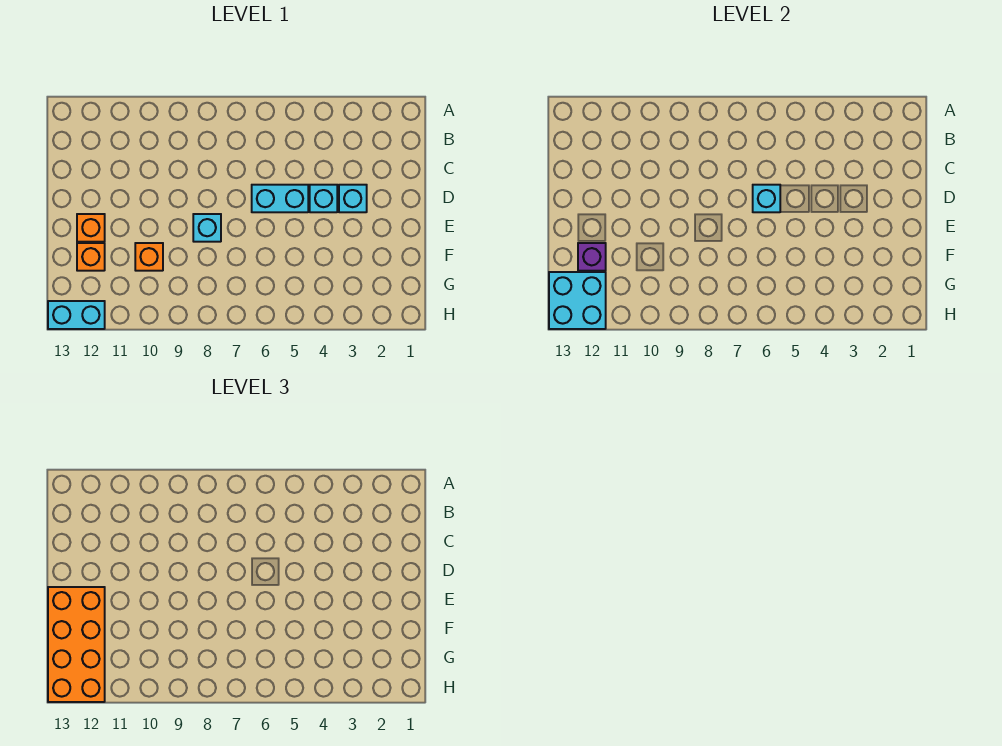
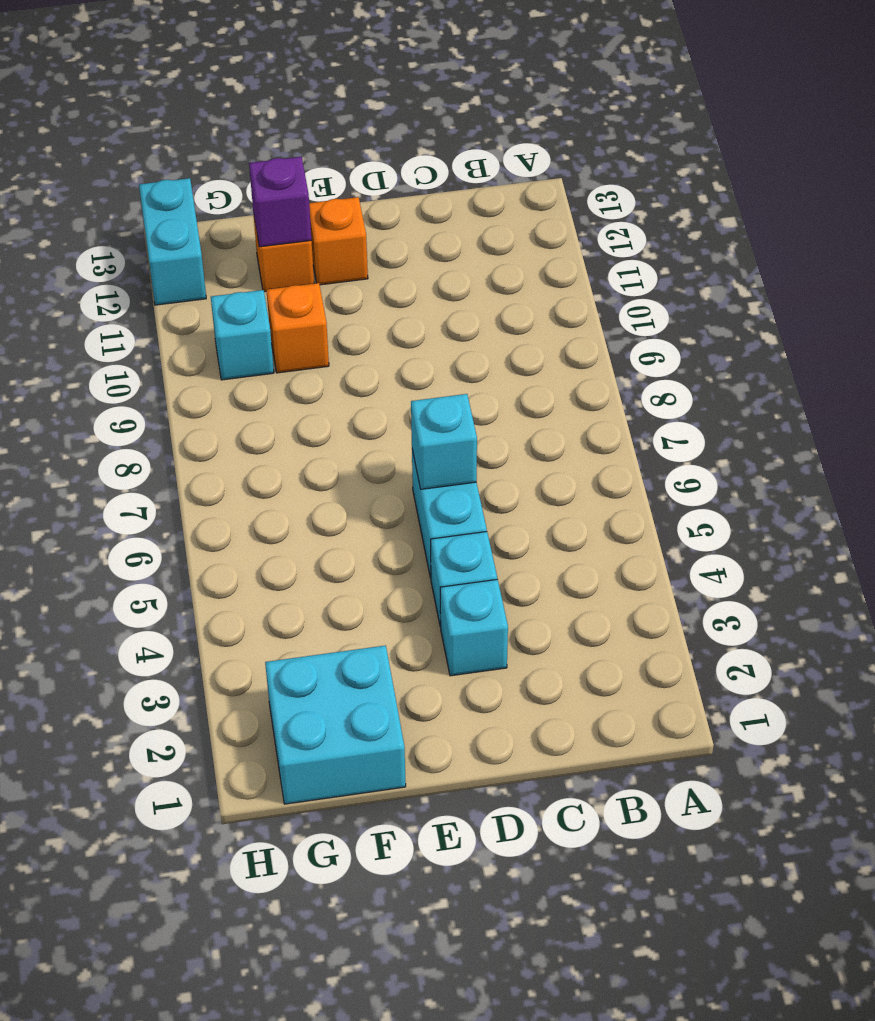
cyan 1x1 brick [193,214,221,242] -> cyan 1x1 brick moved to [211,290,274,380]
orange 2x4 brick [48,587,105,702] -> none
cyan 2x2 brick [549,272,606,329] -> cyan 2x2 brick moved to [265,645,406,804]

